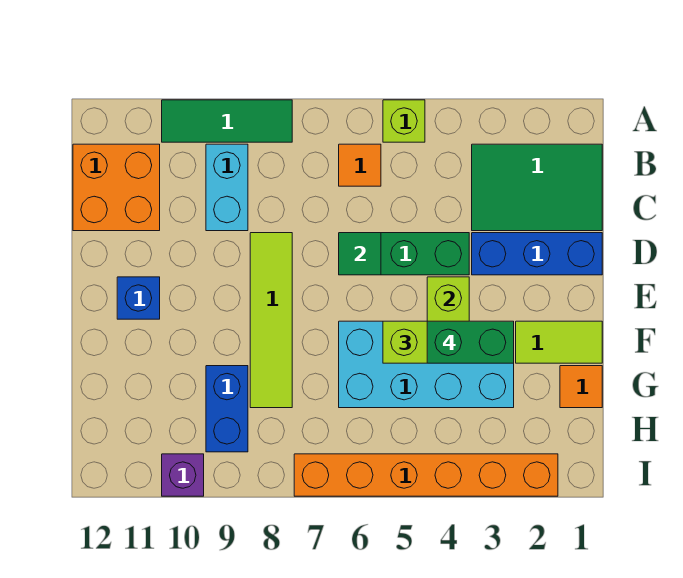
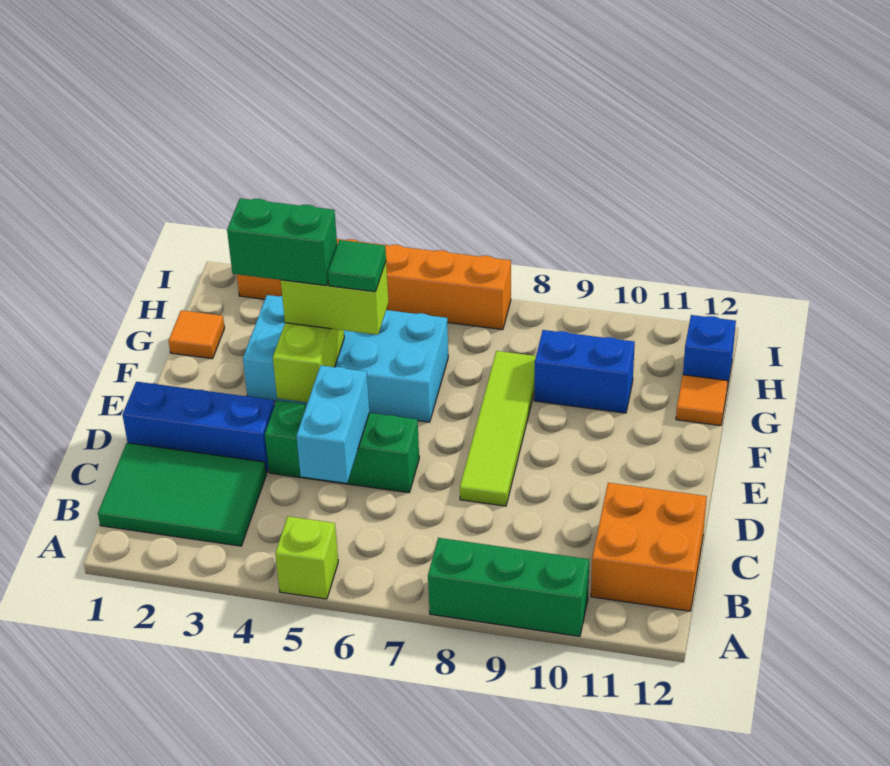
green 1x3 tile [162,100,292,142] -> green 1x3 brick [428,538,589,636]
orange 1x1 tile [339,144,381,186] -> orange 1x1 tile moved to [676,375,728,426]
cyan 1x2 brick [206,144,248,231] -> cyan 1x2 brick moved to [297,366,369,483]
green 1x1 tile [339,233,381,275] -> green 1x1 tile moved to [328,240,386,292]
blue 1x1 brick [117,277,160,319] -> blue 1x1 brick moved to [683,315,736,388]
lime 1x2 tile [516,321,602,363] -> none
blue 1x2 brick [206,366,248,452] -> blue 1x2 brick turned to [534,330,635,413]
purple 1x1 brick [162,454,204,496] -> none

